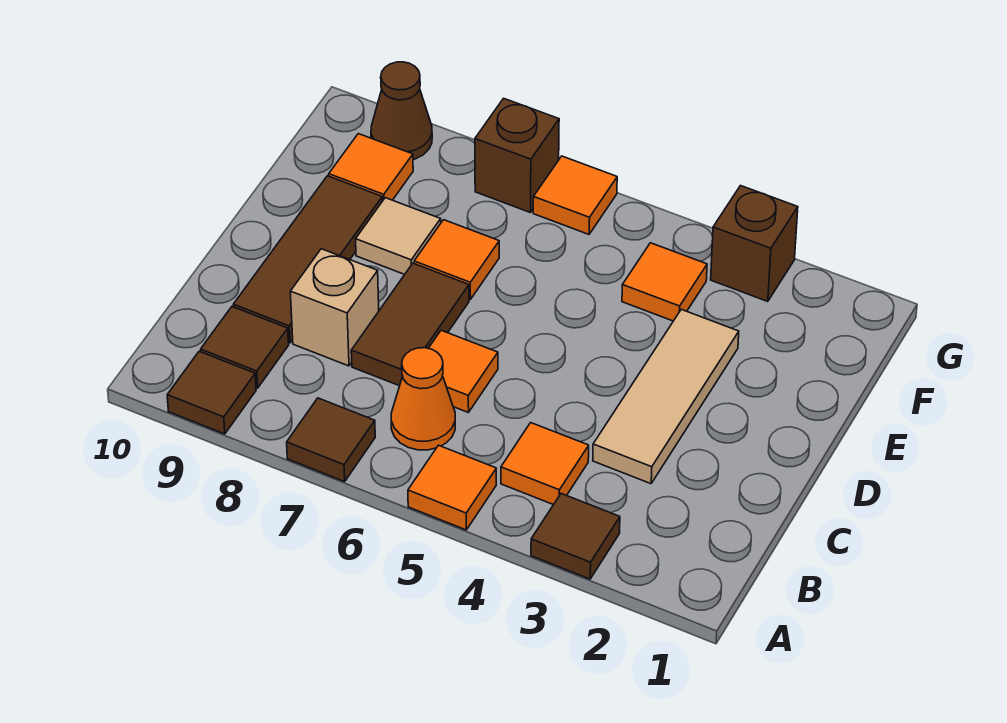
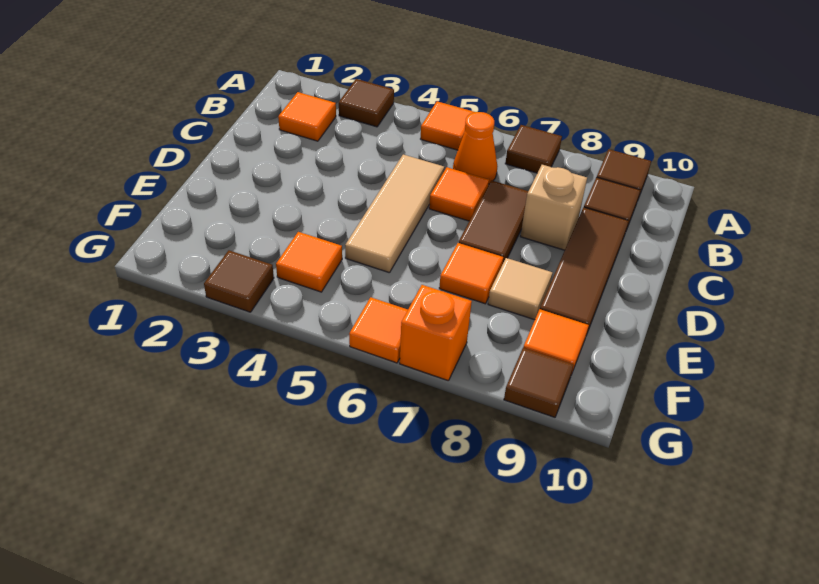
orange 1x1 tile [501,423,589,505] -> orange 1x1 tile moved to [278,92,336,141]
tan 1x3 tile [593,309,739,484] -> tan 1x3 tile moved to [345,155,444,273]
brown 1x1 brick [711,186,798,301] -> brown 1x1 tile [204,250,274,312]
brown 1x1 brick [475,98,559,213] -> orange 1x1 brick [400,285,472,381]
brown 1x1 cone [371,62,432,160] -> brown 1x1 tile [504,348,574,417]

